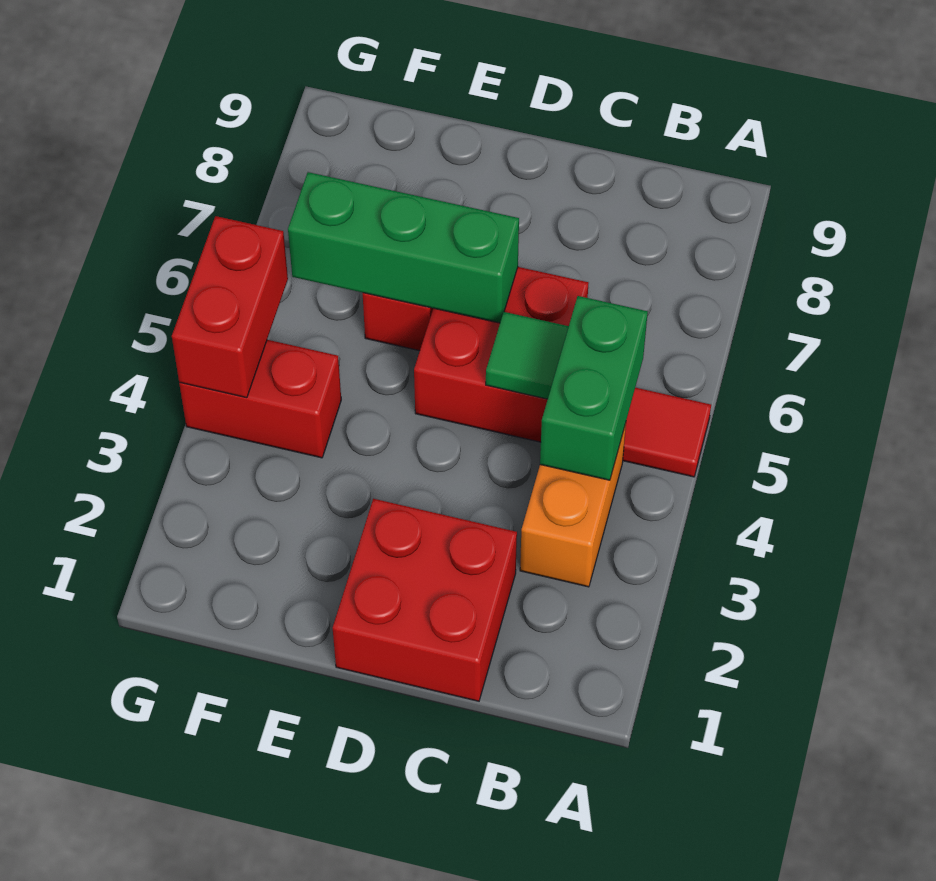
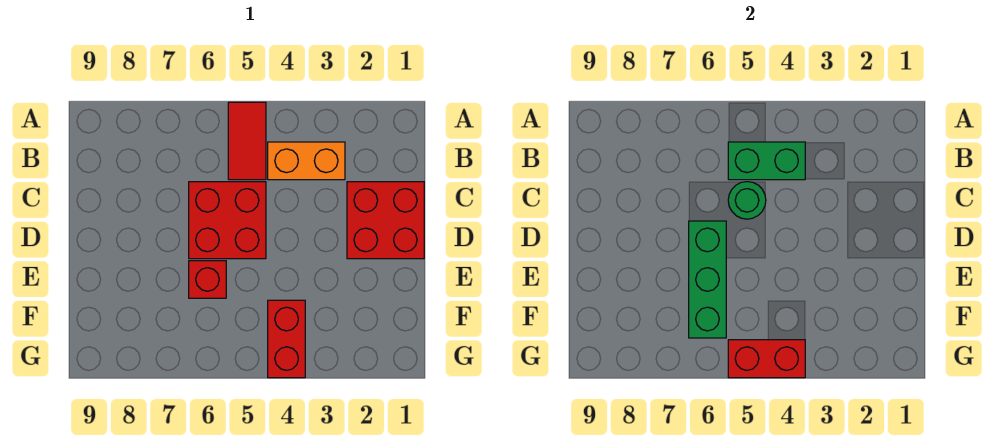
green 1x1 tile [486,312,569,399] -> green 1x1 round brick [728,182,766,219]

